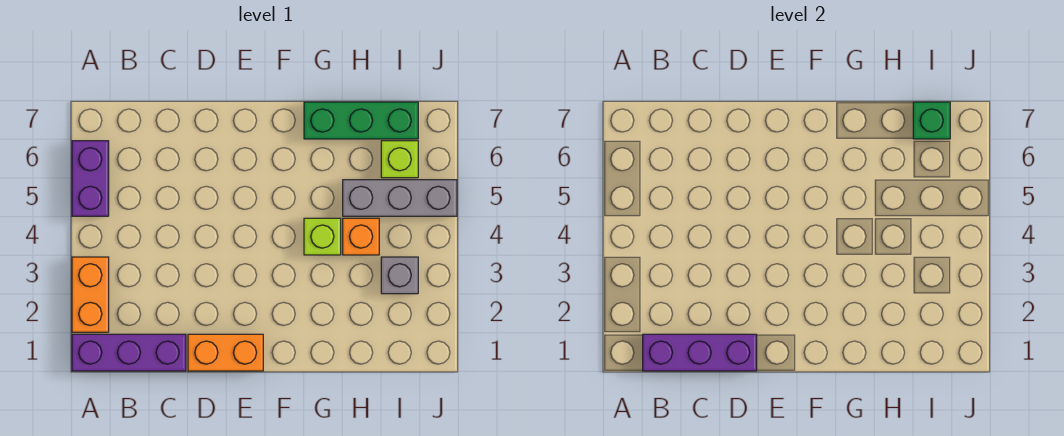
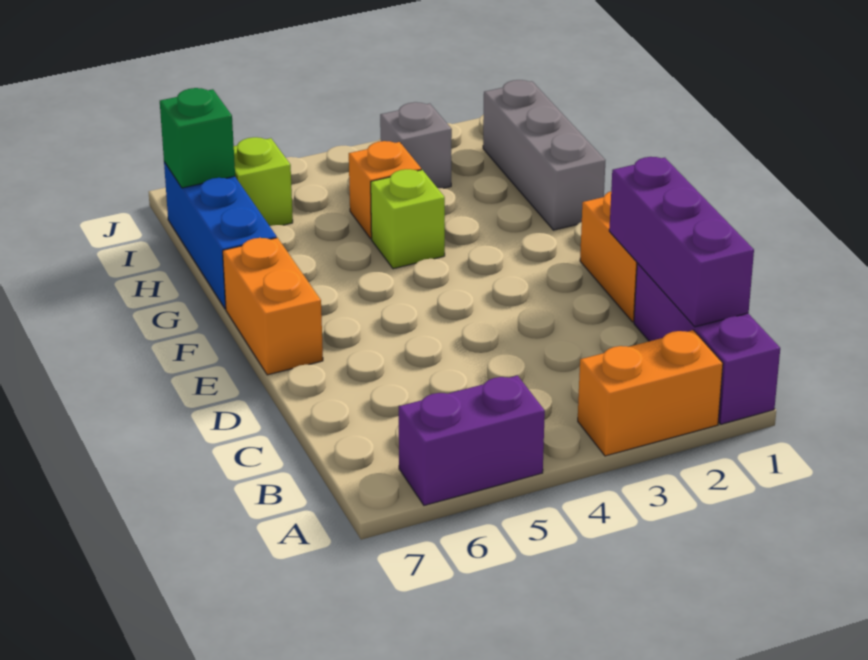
none -> orange 1x2 brick [223,238,323,375]
green 1x3 brick [304,102,418,139] -> blue 1x3 brick [164,162,277,309]
grey 1x3 brick [343,180,457,216] -> grey 1x3 brick moved to [483,80,605,230]

